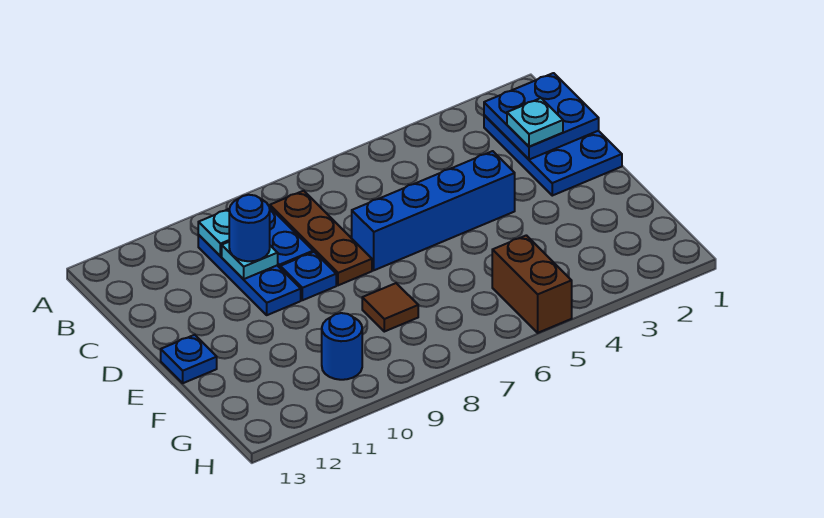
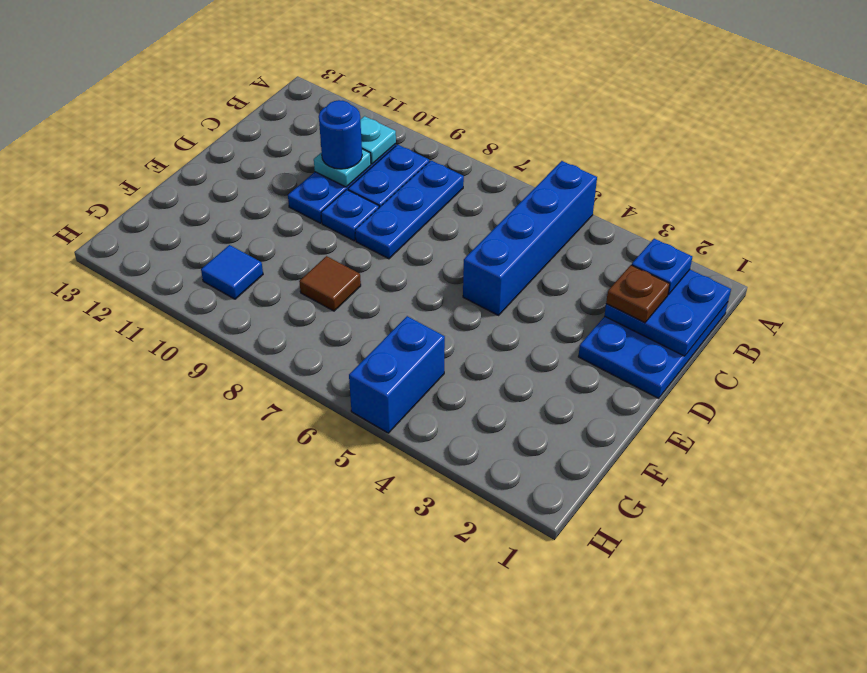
brown 1x3 plate [270,191,372,285] -> blue 1x3 plate [355,161,464,259]
cyan 1x1 plate [507,98,563,147] -> brown 1x1 plate [606,265,670,323]
blue 1x4 brick [352,151,515,270] -> blue 1x4 brick turned to [463,161,597,315]
blue 1x1 plate [161,335,217,383] -> blue 1x1 plate moved to [632,239,692,295]
brown 1x2 brick [492,235,572,333] -> blue 1x2 brick [349,316,445,433]
blue 1x1 round brick [322,313,362,380] -> blue 1x1 tile [201,245,263,299]

